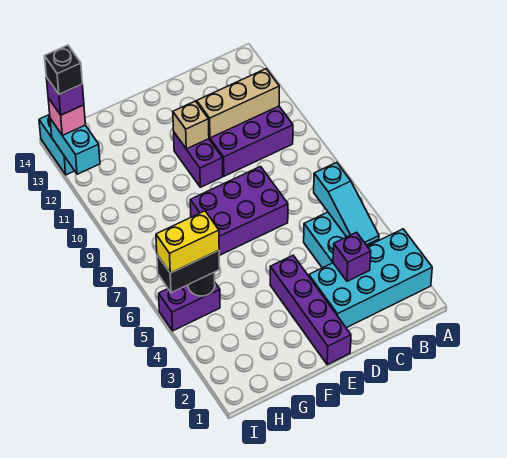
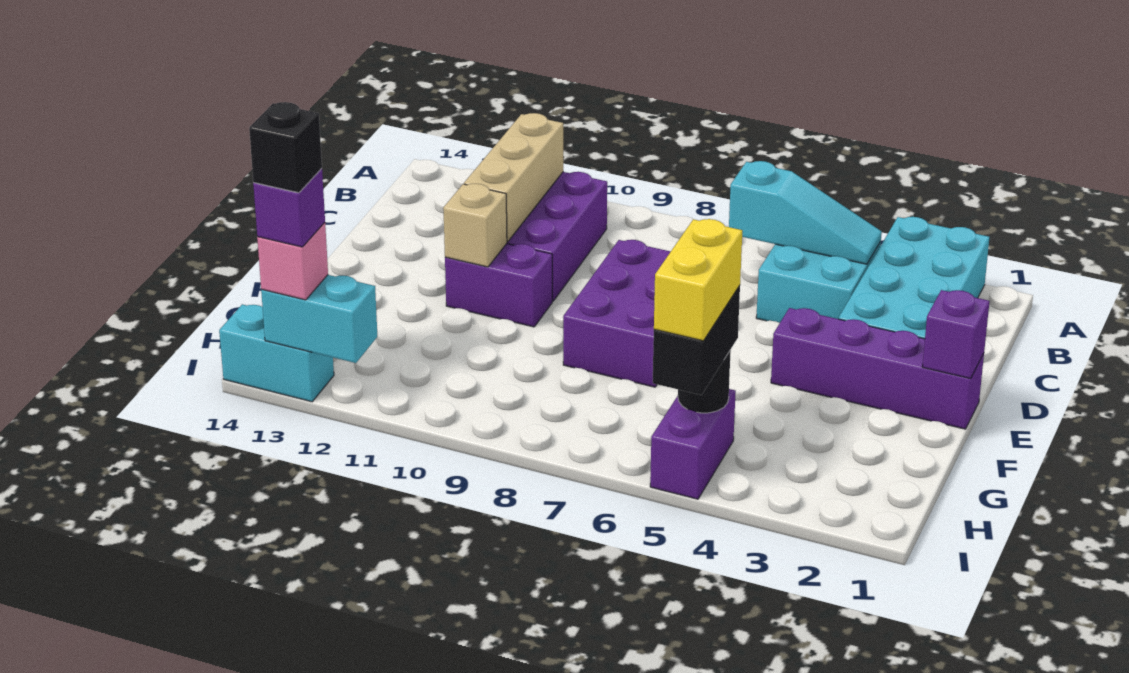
purple 1x1 brick [333,232,371,281] -> purple 1x1 brick moved to [922,290,989,378]

